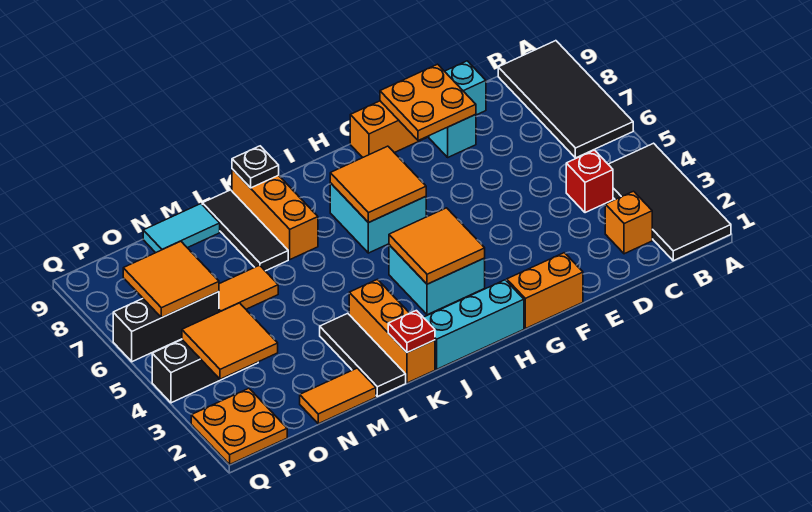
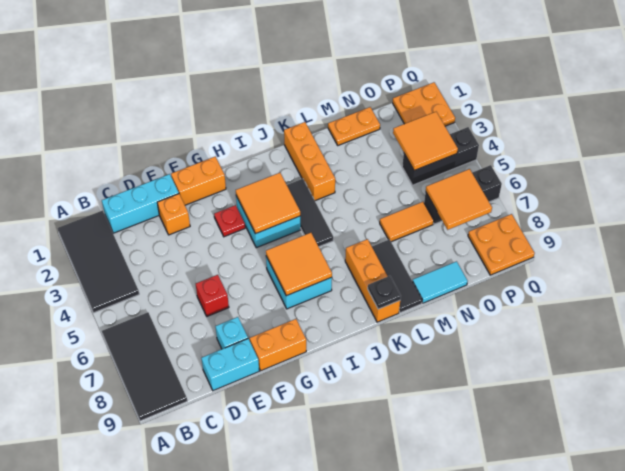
orange 1x1 brick [605,191,652,254] -> orange 1x1 brick moved to [157,194,190,235]
red 1x1 brick [566,150,613,213] -> red 1x1 brick moved to [196,275,229,316]
orange 2x2 plate [380,64,476,141] -> orange 2x2 plate moved to [468,214,535,275]
cyan 1x3 brick [423,280,524,369] -> cyan 1x3 brick moved to [102,174,179,233]
red 1x1 plate [388,310,435,353] -> red 1x1 plate moved to [214,205,245,237]
black 1x3 tile [320,313,406,397] -> black 1x3 tile moved to [287,179,333,247]
orange 1x2 tile [300,368,376,424] -> orange 1x2 plate [328,107,380,145]

